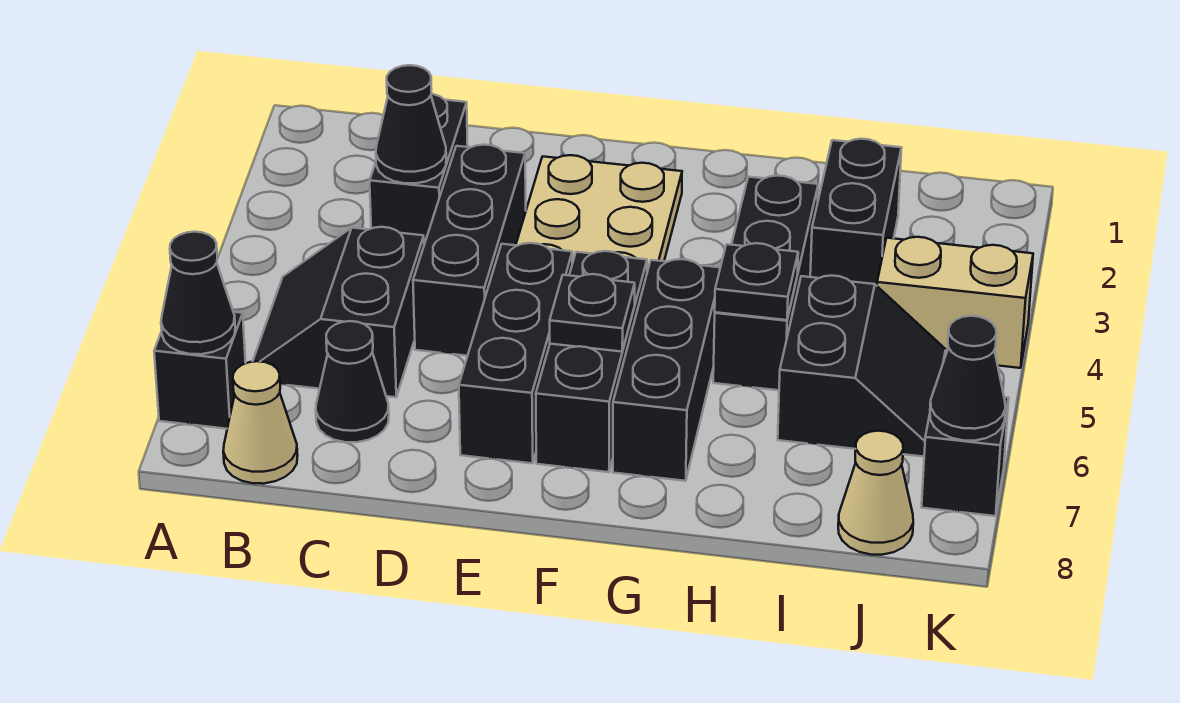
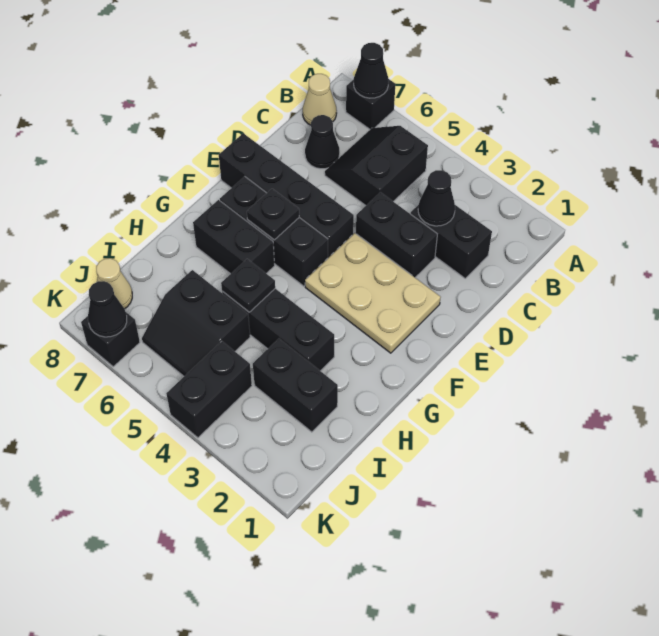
black 2x2 slope [253,227,424,397] -> black 2x2 slope turned to [325,126,428,206]
black 1x3 brick [413,145,526,356] -> black 1x2 brick [356,192,437,277]
black 1x3 brick [459,243,572,463] -> black 1x4 brick [219,133,354,258]
black 1x3 brick [613,259,720,481] -> black 1x2 brick [193,200,275,274]
tan 1x2 brick [877,237,1033,368] -> black 1x2 brick [166,341,252,438]

